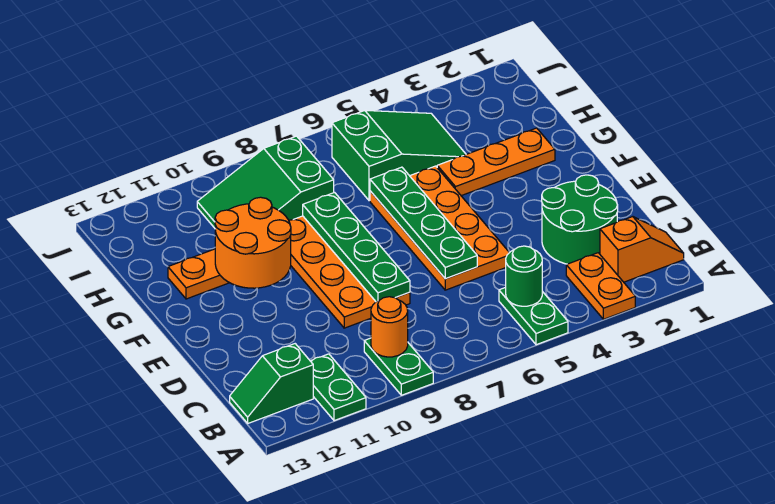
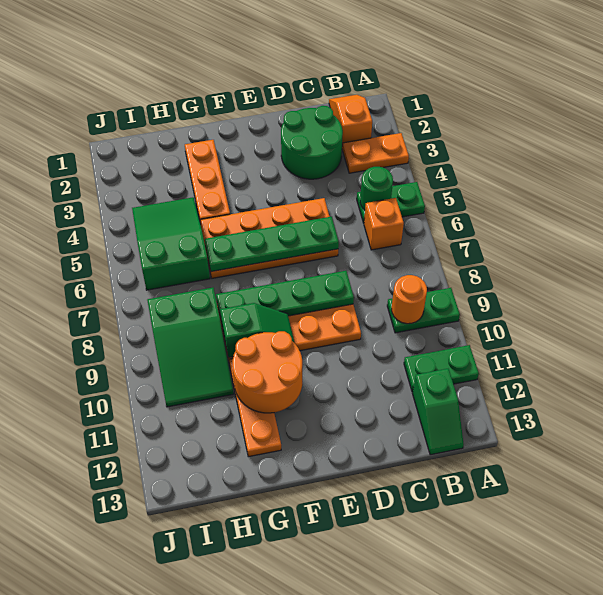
none -> orange 1x1 brick [364,198,404,250]
none -> green 1x2 slope [220,303,294,358]

